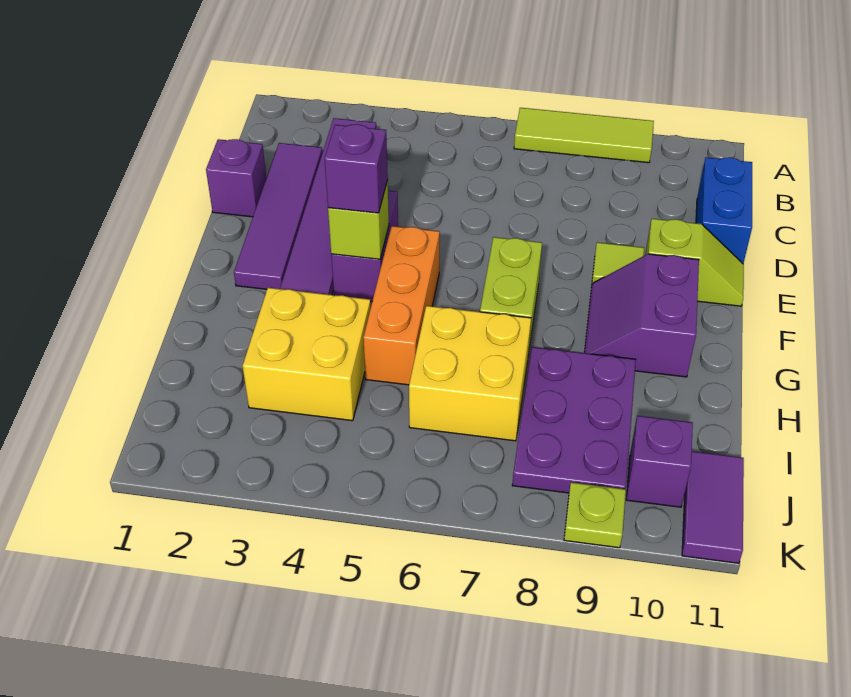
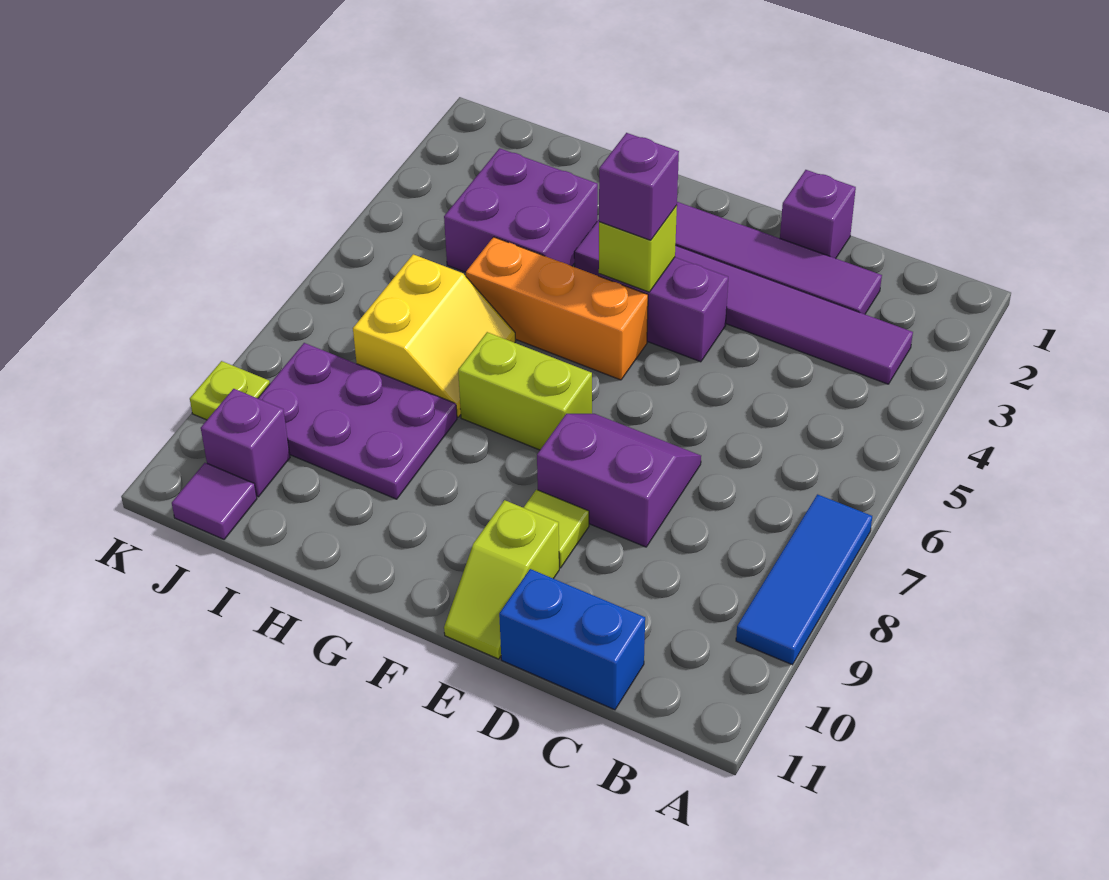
lime 1x3 tile [514,108,654,163] -> blue 1x3 tile [736,494,872,665]
purple 2x2 slope [584,254,699,377] -> purple 2x2 slope moved to [537,414,701,547]
yellow 2x2 brick [243,288,371,421] -> purple 2x2 brick [444,148,598,272]
yellow 2x2 brick [409,306,531,441] -> yellow 2x2 slope [353,254,516,417]
purple 1x2 tile [682,451,744,563] -> purple 1x1 tile [172,463,257,539]

